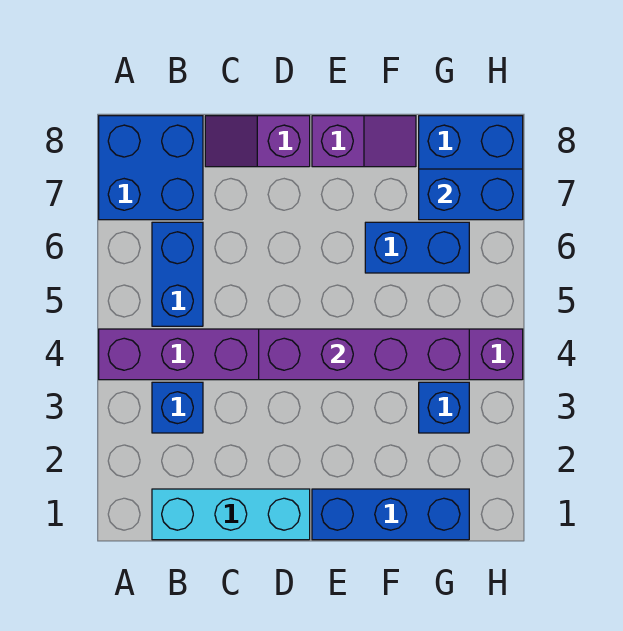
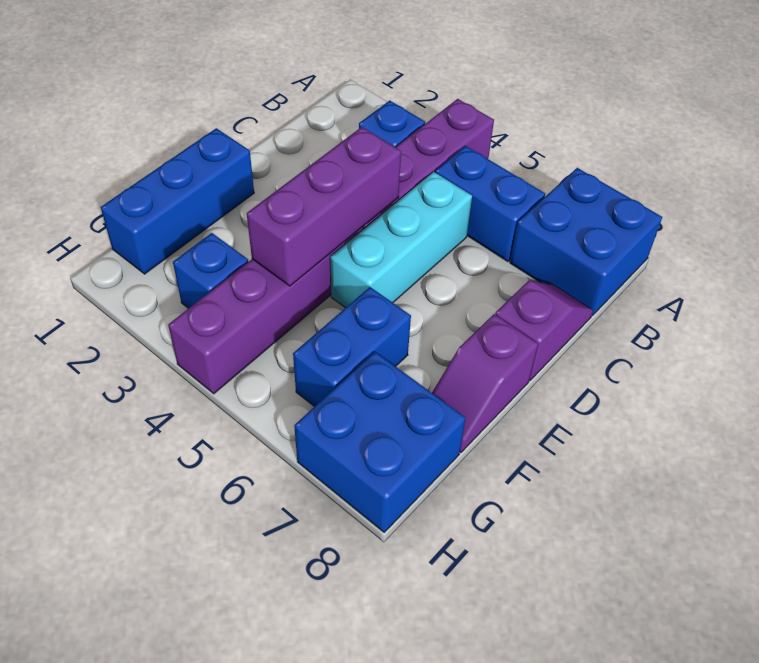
cyan 1x3 brick [152,489,310,540] -> cyan 1x3 brick moved to [330,172,472,308]
purple 1x4 brick [259,329,469,380] -> purple 1x3 brick [247,127,401,286]
blue 1x2 brick [419,169,523,220] -> none

